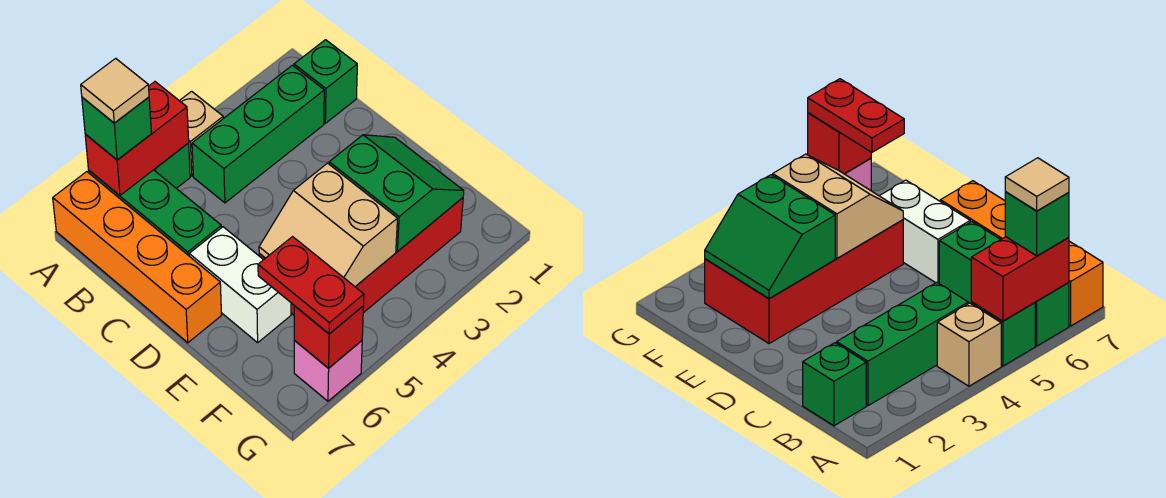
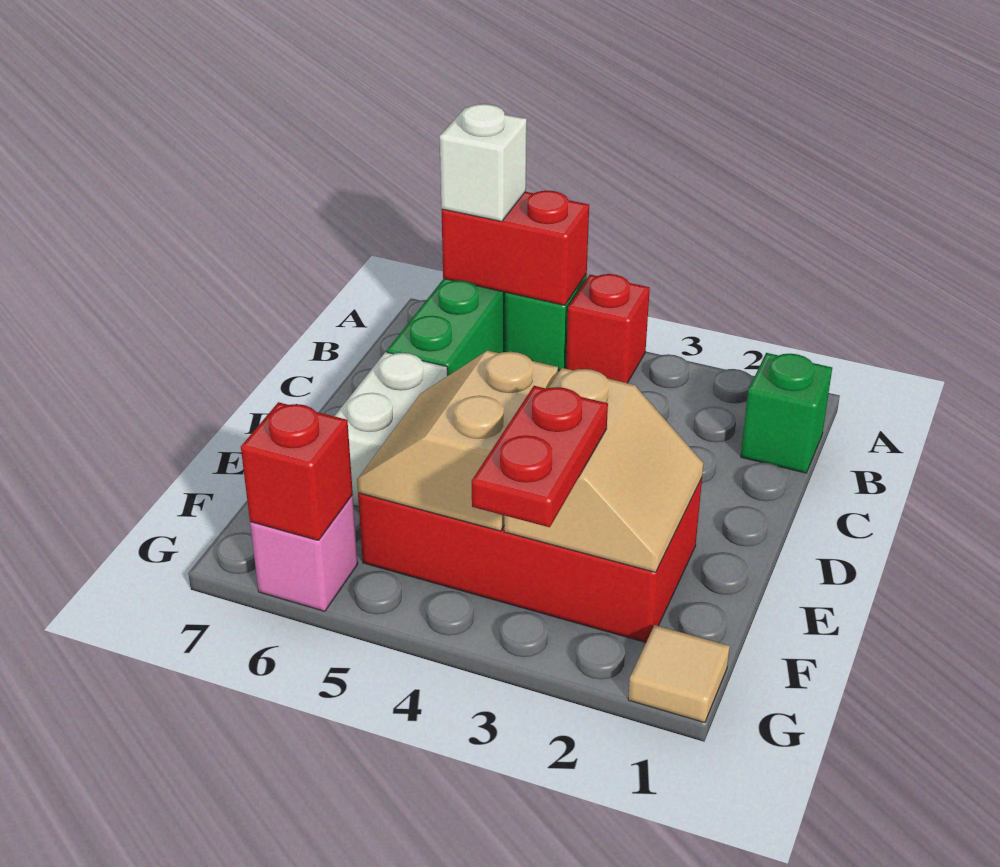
tan 1x1 brick [179,91,223,176] -> red 1x1 brick [566,274,650,383]
green 1x1 brick [82,97,151,160] -> white 1x1 brick [440,104,527,222]
tan 1x1 tile [81,58,149,123] -> tan 1x1 tile moved to [628,625,730,723]
orange 1x4 brick [53,172,222,343] -> none
green 1x3 brick [192,65,324,203] -> none
green 2x2 slope [329,135,464,251] -> tan 2x2 slope [504,368,704,572]
red 1x2 plate [258,237,364,334] -> red 1x2 plate moved to [472,386,608,527]

